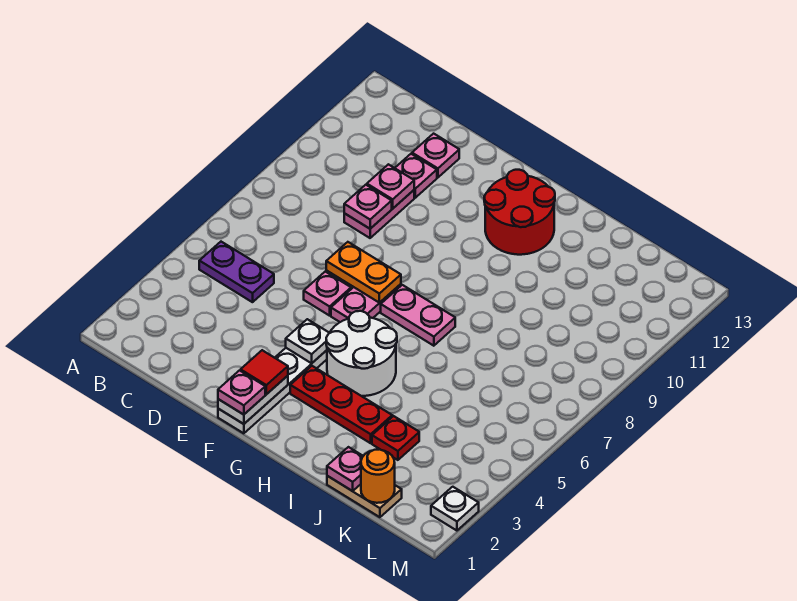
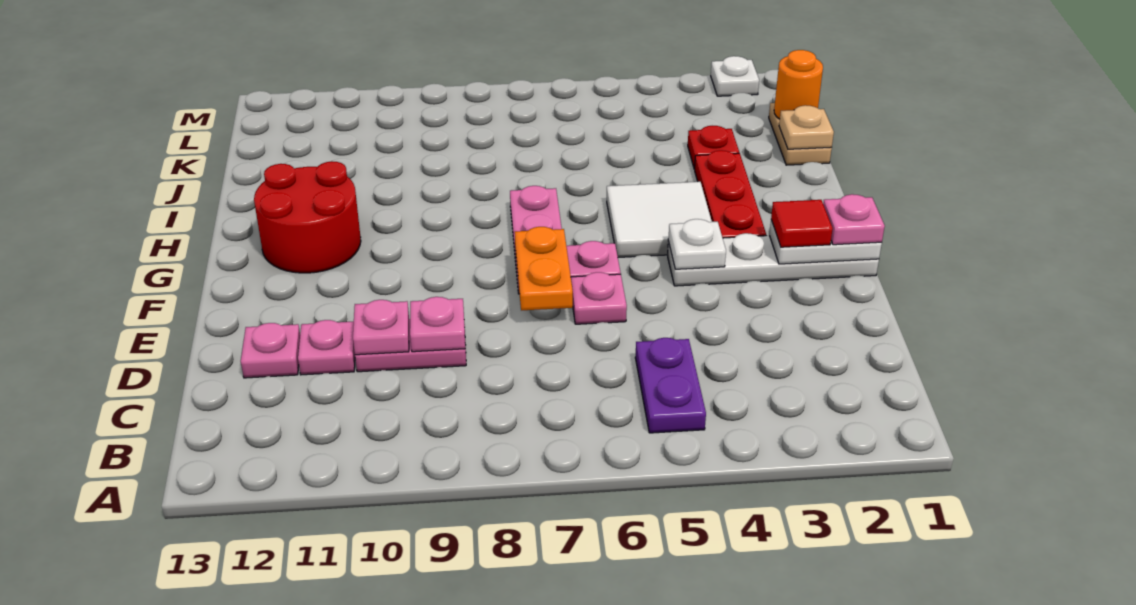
white 2x2 round brick [326,311,397,396] -> white 2x2 tile [607,182,712,257]
pink 1x1 plate [327,447,363,491] -> tan 1x1 plate [779,105,834,149]

